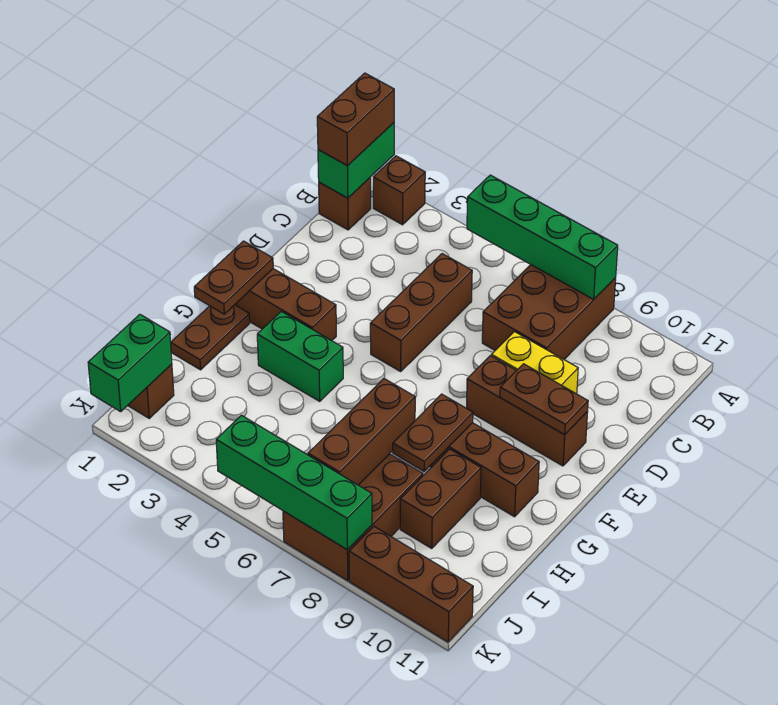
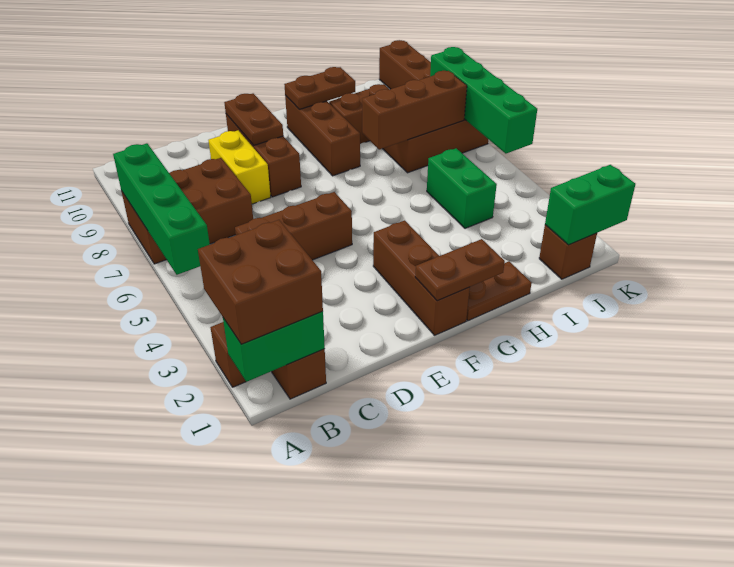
brown 1x2 brick [317,73,394,166] -> brown 2x2 brick [198,220,323,344]
green 1x2 brick [257,311,343,401] -> green 1x2 brick moved to [427,148,497,228]
brown 1x2 plate [393,394,473,472] -> brown 1x2 plate moved to [284,67,355,109]

